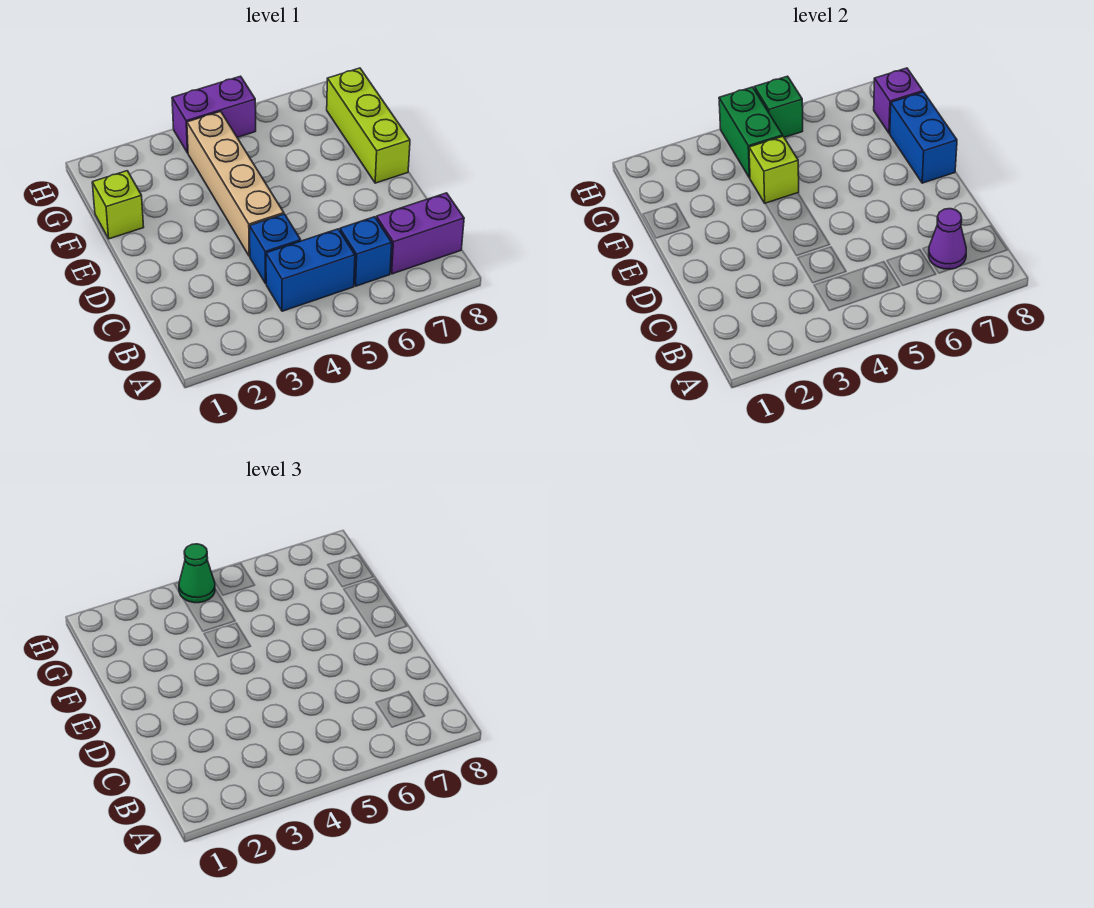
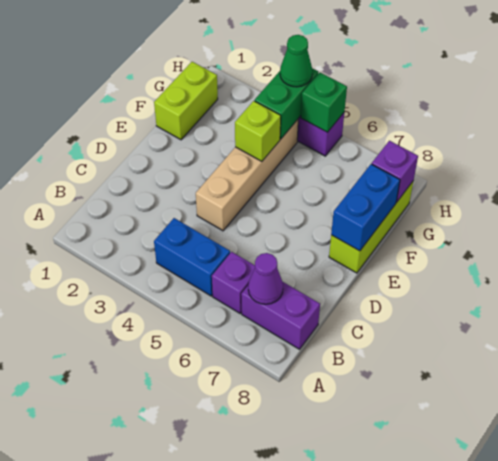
blue 1x1 brick [340,217,392,286] -> purple 1x1 brick [212,252,255,313]
blue 1x1 brick [250,214,301,284] -> none
lime 1x1 brick [92,171,144,239] -> lime 1x2 brick [154,62,218,140]

